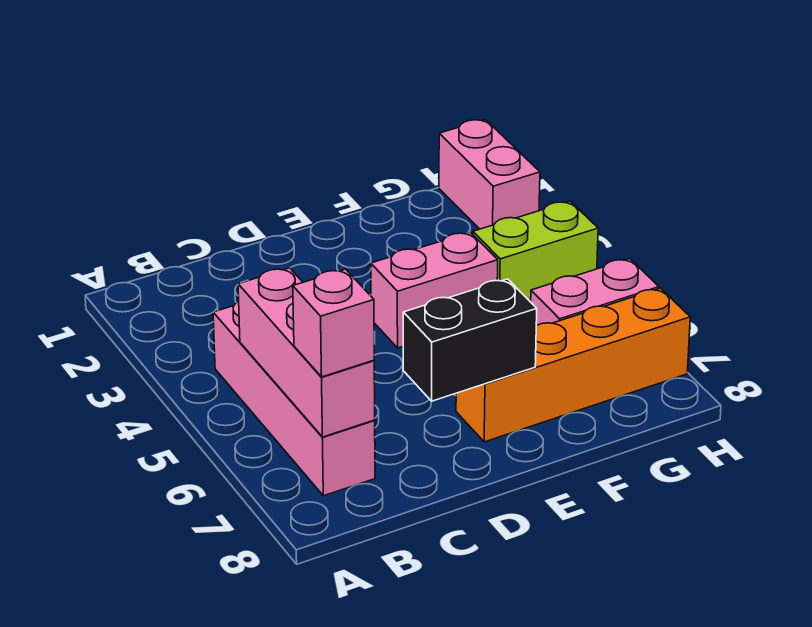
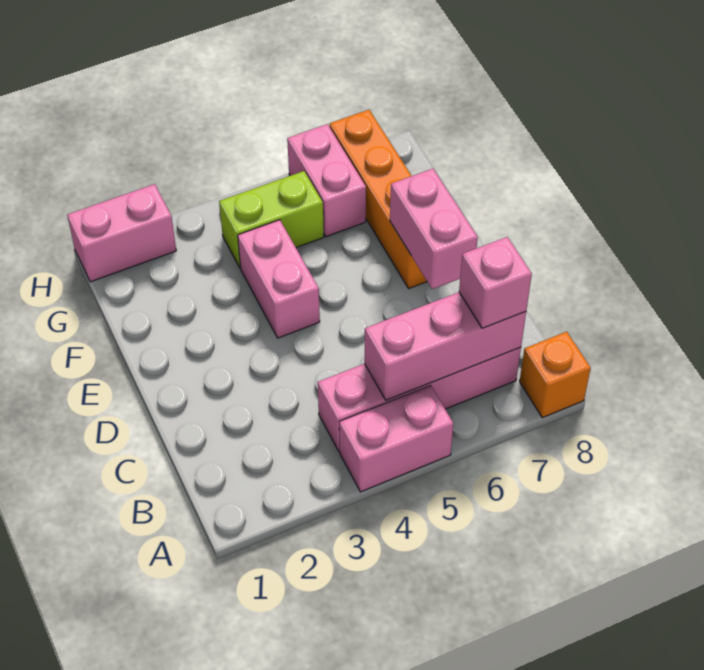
none -> pink 1x2 brick [339,385,453,492]
none -> orange 1x1 brick [520,332,591,418]
black 1x2 brick [403,279,537,401] -> pink 1x2 brick [390,169,478,289]
lime 1x2 brick [473,201,598,302] -> lime 1x2 brick turned to [219,171,324,268]

